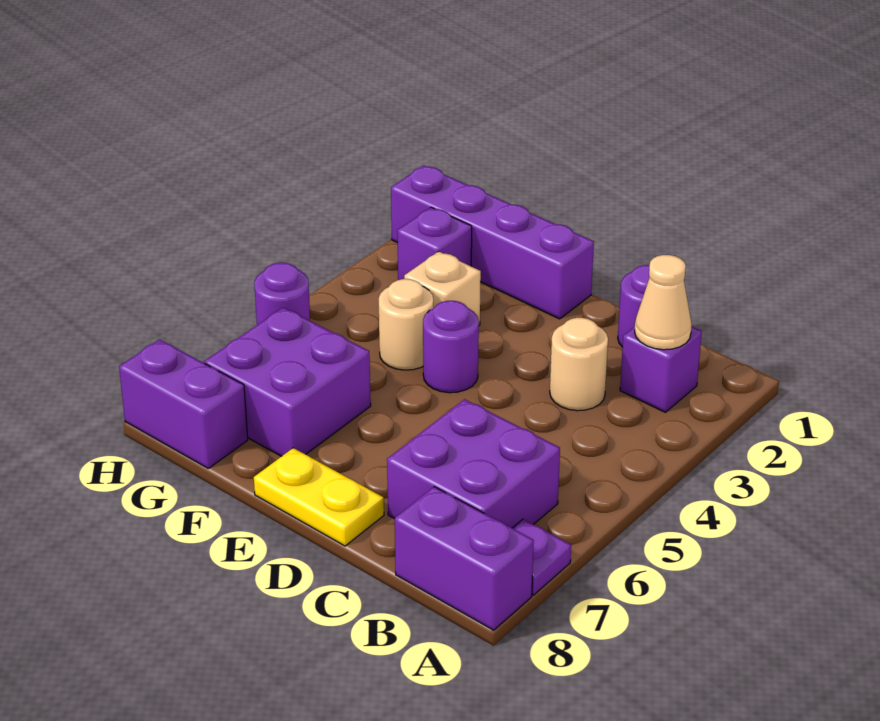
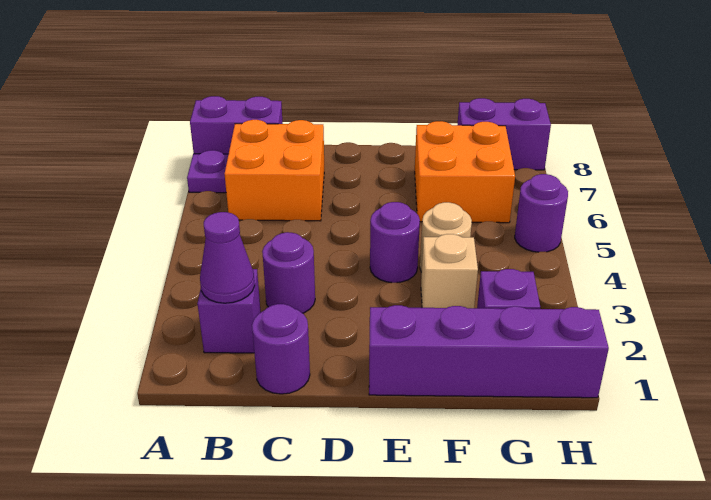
tan 1x1 cone [635,255,692,350] -> purple 1x1 cone [200,212,255,303]
purple 2x2 brick [387,399,560,528] -> orange 2x2 brick [225,120,324,221]
tan 1x1 round brick [550,318,608,411] -> purple 1x1 round brick [262,232,315,313]
yellow 1x2 plate [254,448,384,546] -> none
purple 2x2 brick [204,308,371,456] -> orange 2x2 brick [415,121,515,223]

